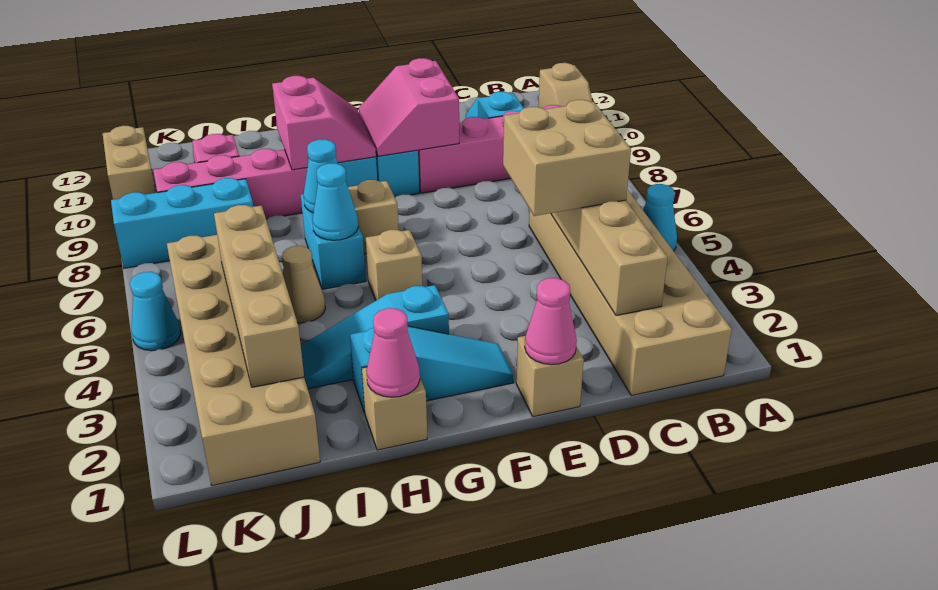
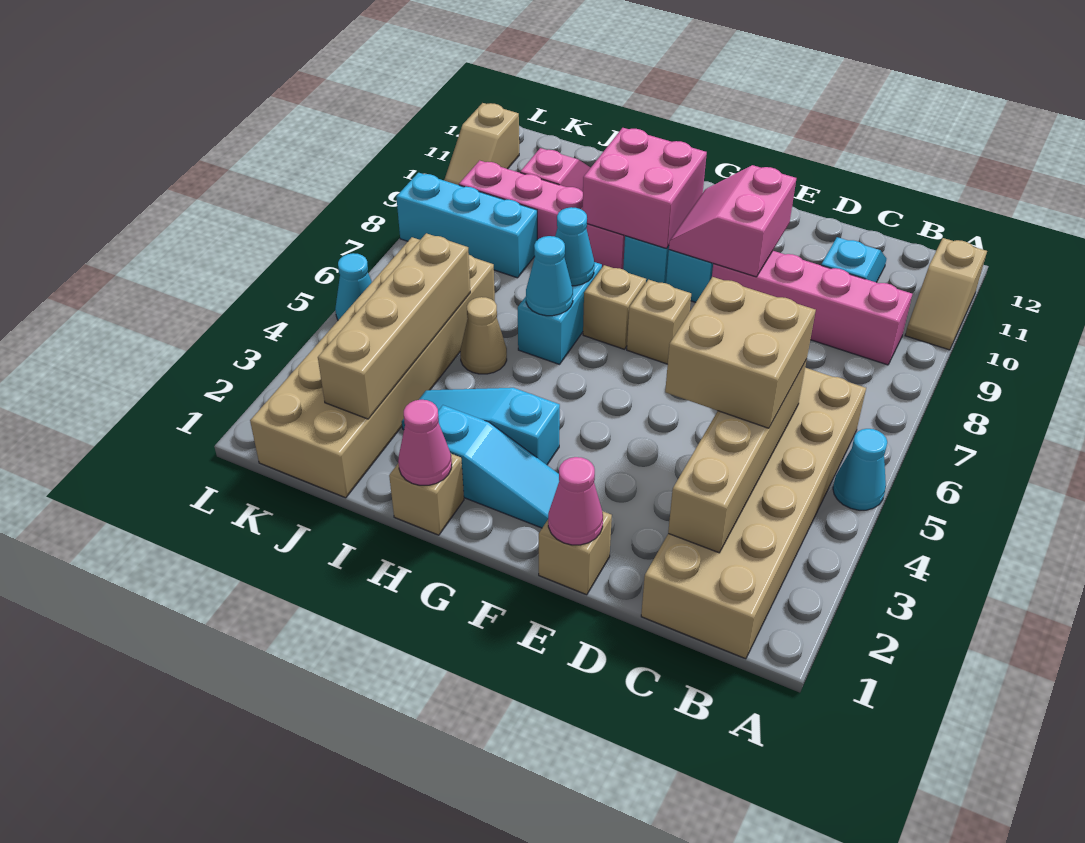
tan 1x1 brick [366,230,422,300] -> tan 1x1 brick moved to [627,280,691,364]
pink 2x2 slope [272,76,376,170] -> pink 2x2 brick [583,128,707,249]
tan 1x2 brick [103,126,156,200] -> tan 1x2 slope [444,103,519,185]

